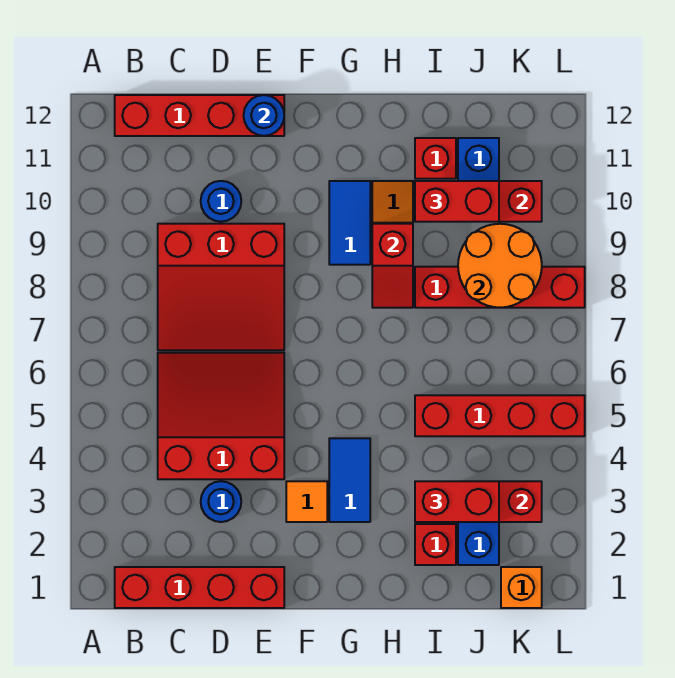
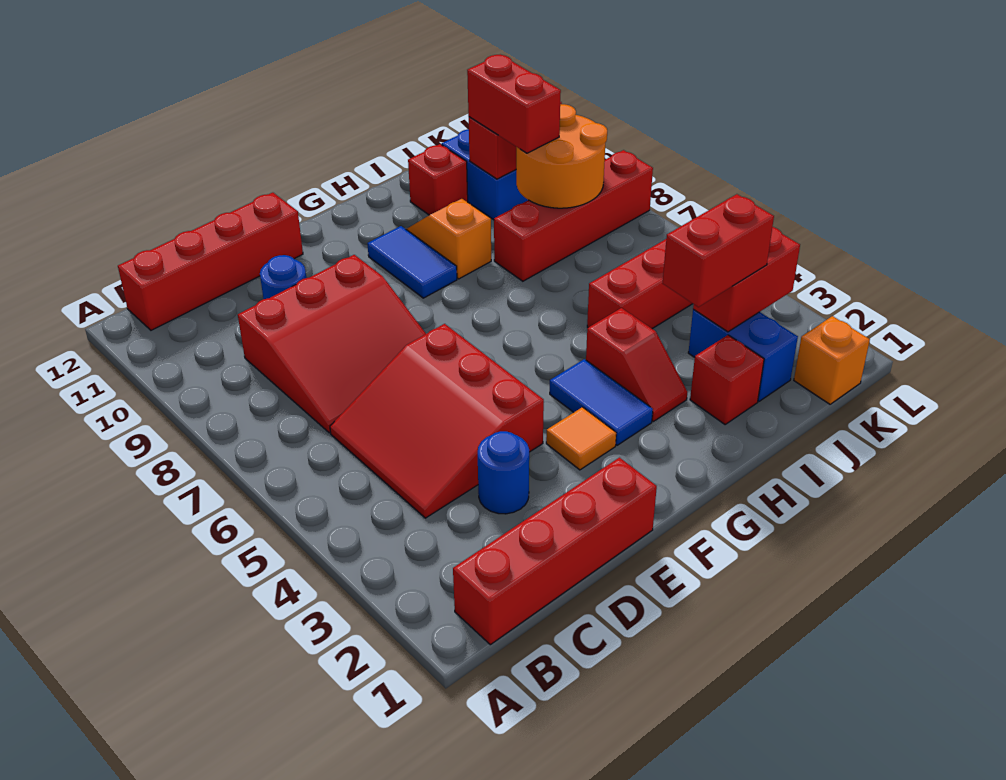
red 3x3 slope [158,353,284,479] -> red 3x3 slope turned to [330,324,544,518]
blue 1x1 round brick [244,95,284,136] -> none
red 1x2 slope [372,224,413,308] -> red 1x2 slope moved to [586,308,687,421]
red 1x2 brick [415,181,499,222] -> red 1x2 brick turned to [467,55,561,153]

